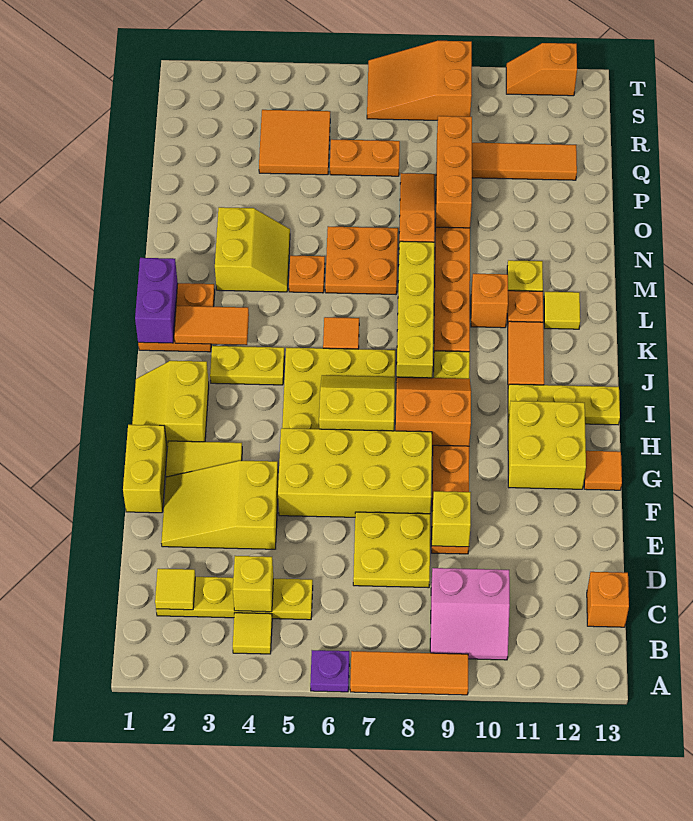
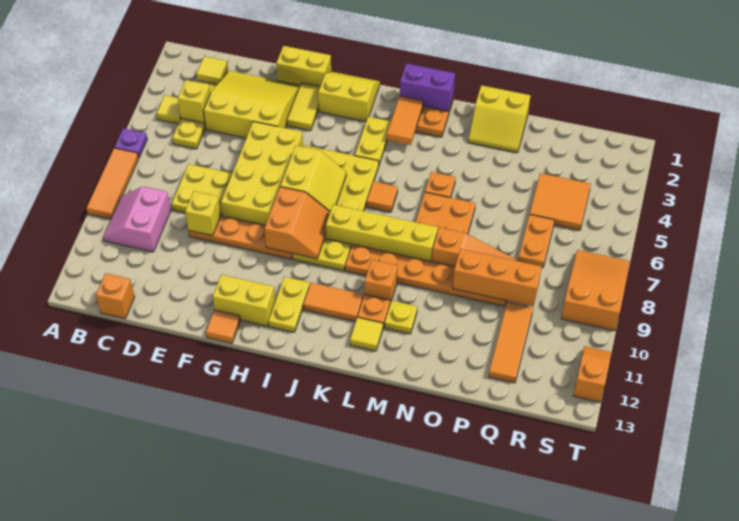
yellow 2x3 slope [161,461,278,549] -> yellow 3x3 slope [204,71,300,138]
yellow 2x2 brick [508,401,586,489] -> yellow 1x2 brick [213,275,275,326]
yellow 1x3 plate [508,384,620,425] -> yellow 1x2 plate [268,277,310,332]
yellow 2x2 slope [215,207,290,292] -> yellow 2x2 slope moved to [468,85,530,153]

